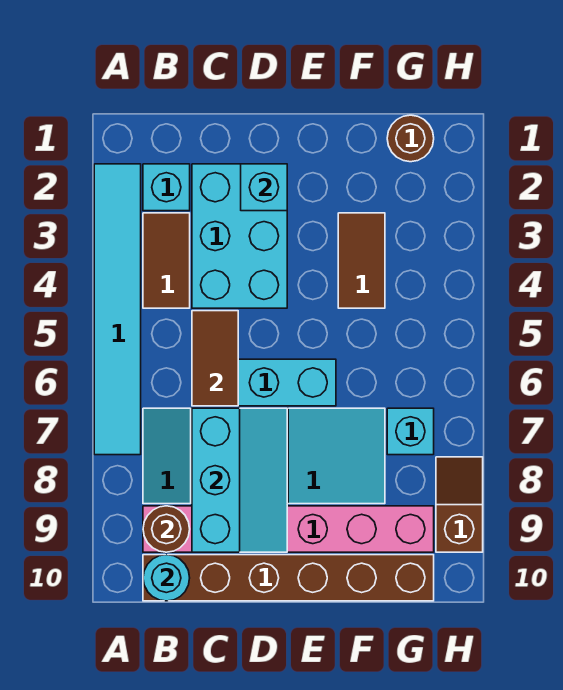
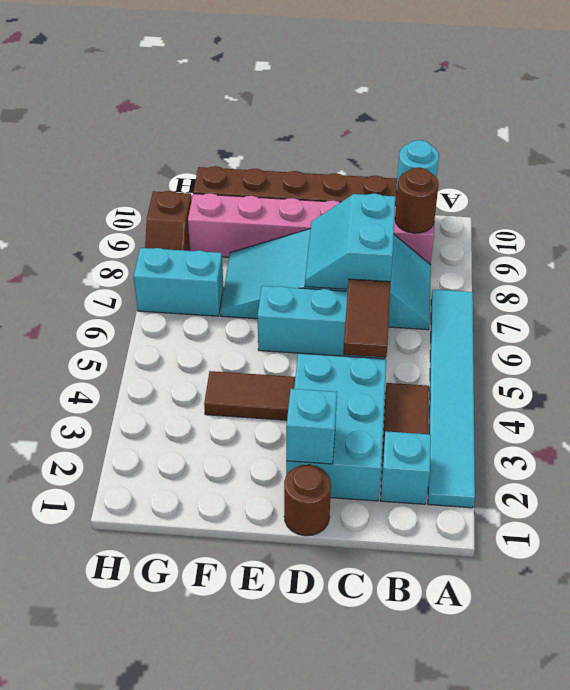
cyan 2x3 slope [192,408,287,552] -> cyan 2x2 slope [305,194,395,289]
brown 1x2 tile [338,213,385,308] -> brown 1x2 tile turned to [204,371,295,420]
brown 1x1 round brick [387,115,434,162] -> brown 1x1 round brick moved to [284,465,331,536]
cyan 1x1 brick [387,408,434,455] -> cyan 1x2 brick [134,248,223,316]

